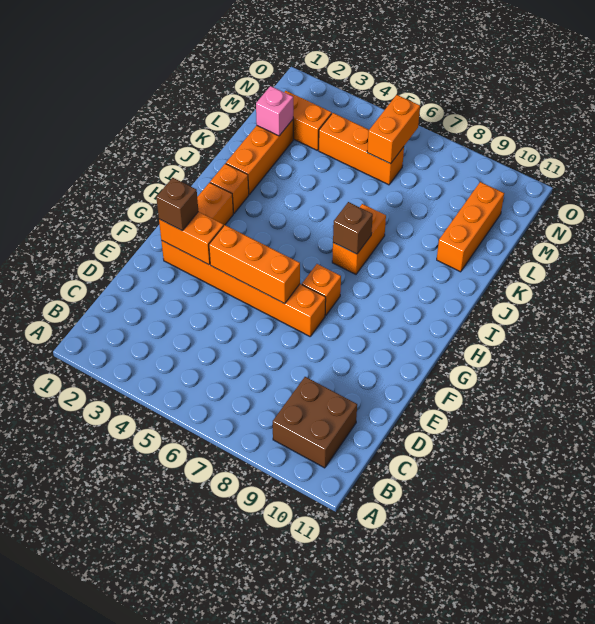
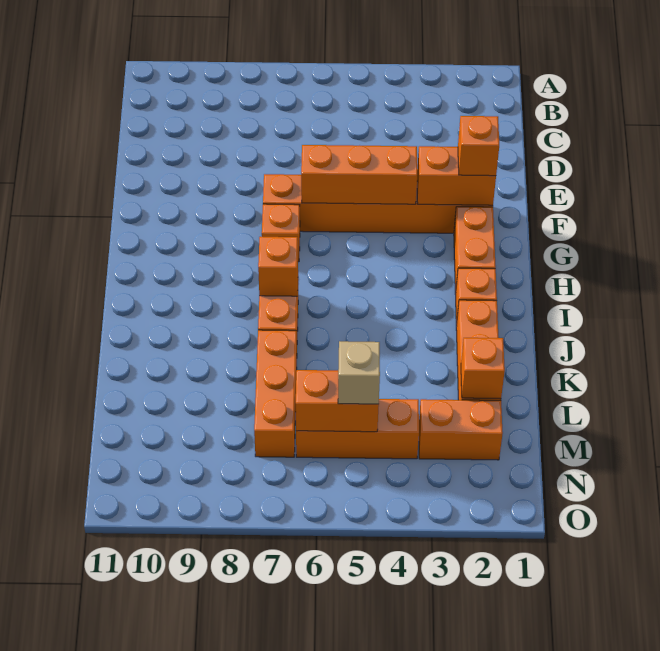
brown 2x2 brick [273,377,357,468] -> none
brown 1x1 brick [156,178,198,230] -> orange 1x1 brick [458,116,499,176]
brown 1x1 brick [333,202,373,254] -> orange 1x1 brick [258,237,298,296]
orange 1x3 brick [437,182,504,272] -> orange 1x3 brick moved to [254,330,297,457]
pink 1x1 brick [256,86,293,136] -> orange 1x1 brick [461,338,505,399]
none -> tan 1x1 brick [338,341,380,404]
orange 1x2 brick [367,95,420,164] -> orange 1x2 brick turned to [296,370,379,432]

